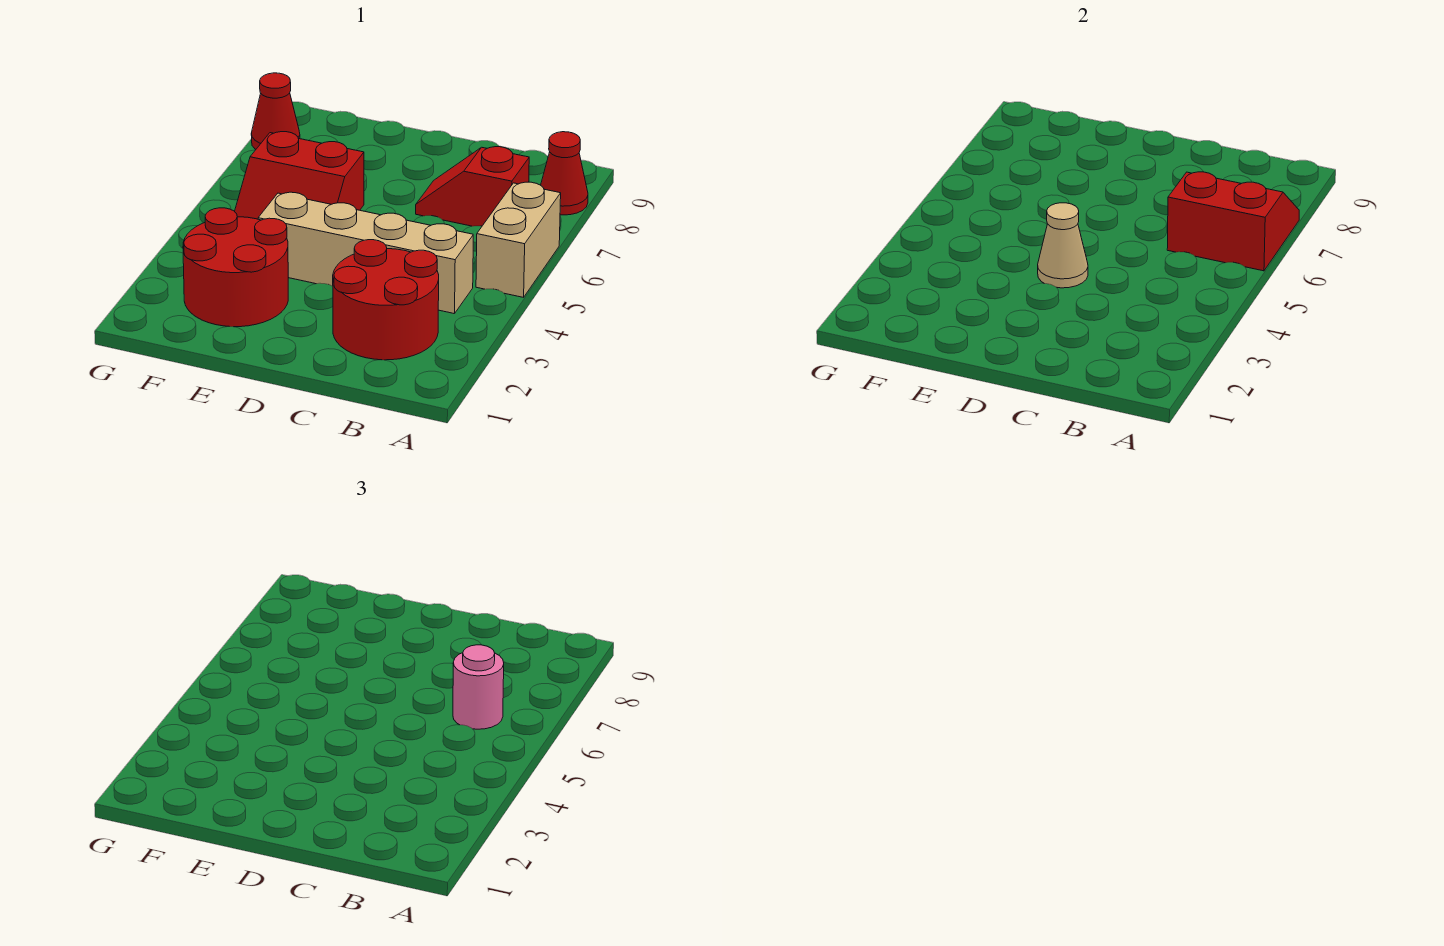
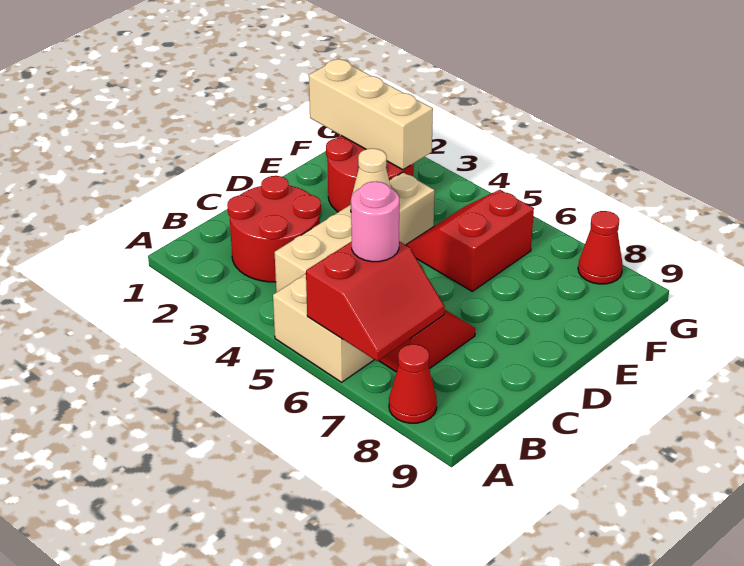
none -> tan 1x3 brick [309,59,433,170]

